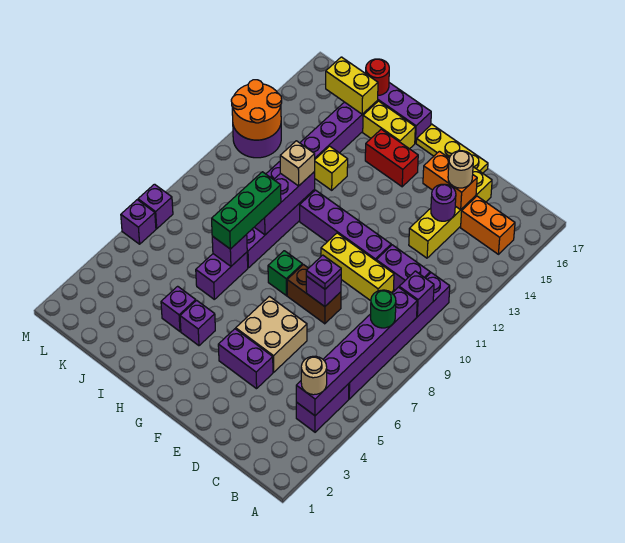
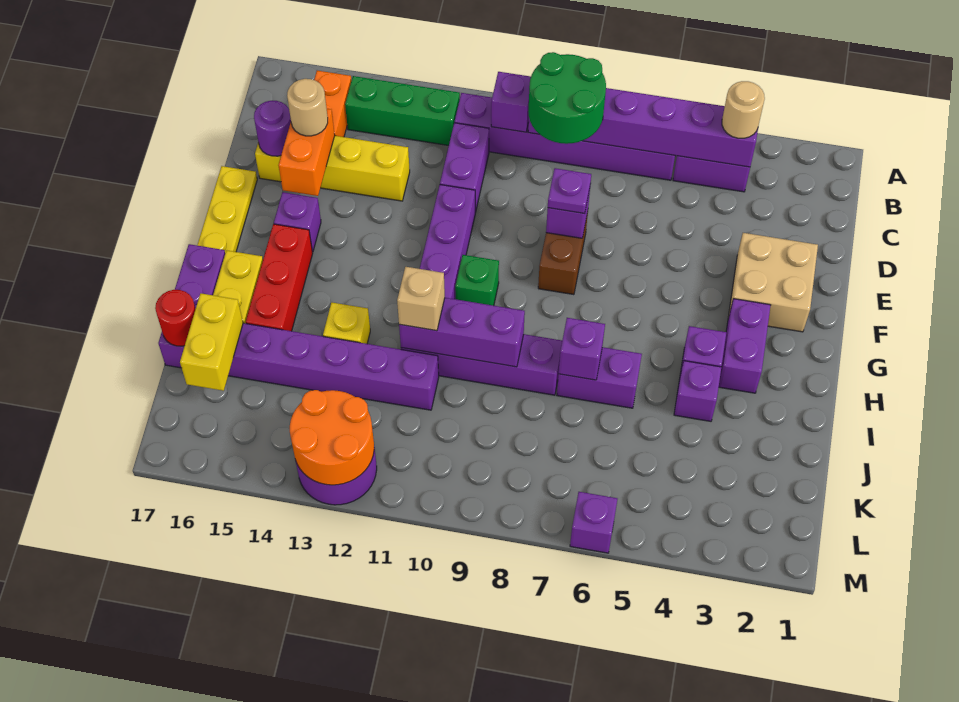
green 1x1 round brick [370,290,396,328] -> green 2x2 round brick [528,52,606,144]
yellow 1x3 brick [321,233,394,301] -> none
purple 1x1 round brick [431,184,456,221] -> purple 1x1 round brick moved to [254,101,291,156]
purple 1x2 brick [218,329,273,389] -> purple 1x2 brick moved to [719,299,771,393]
tan 2x2 brick [236,296,307,372] -> tan 2x2 brick moved to [729,233,818,332]
green 1x1 brick [268,251,302,296] -> green 1x1 brick moved to [455,255,499,306]
red 1x2 brick [365,129,418,187] -> red 1x3 brick [246,224,313,331]
green 1x3 brick [212,172,281,249] -> green 1x3 brick moved to [345,76,460,145]
purple 1x1 brick [138,184,173,229] -> purple 1x1 brick moved to [274,192,321,252]

